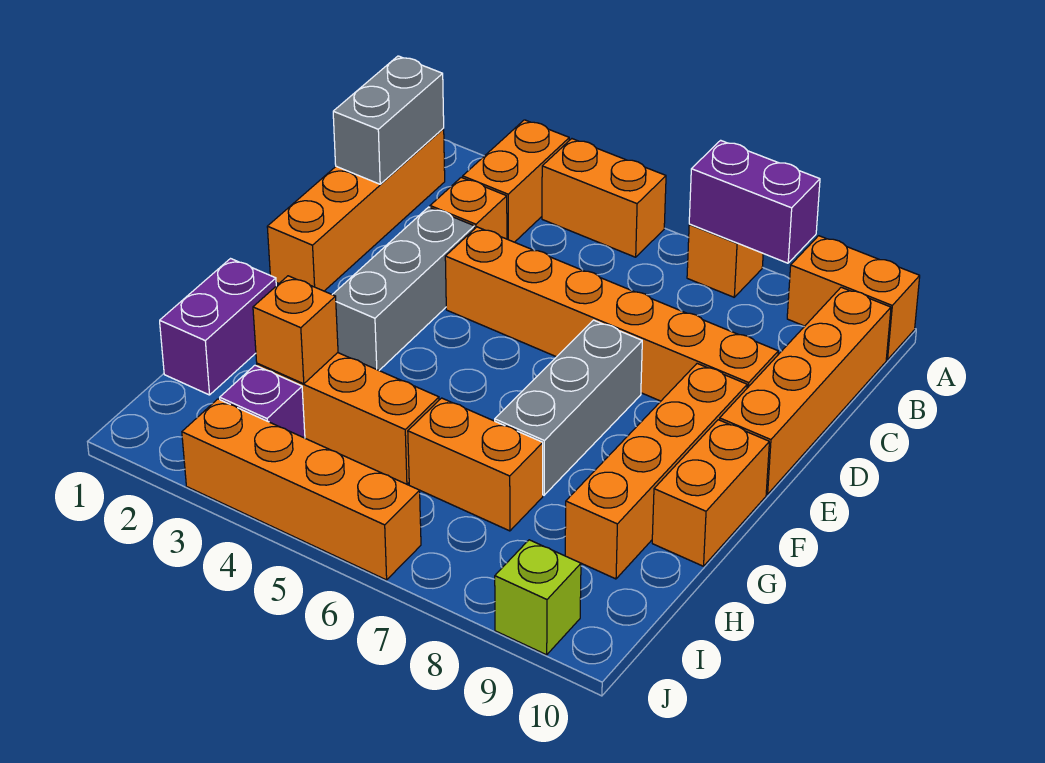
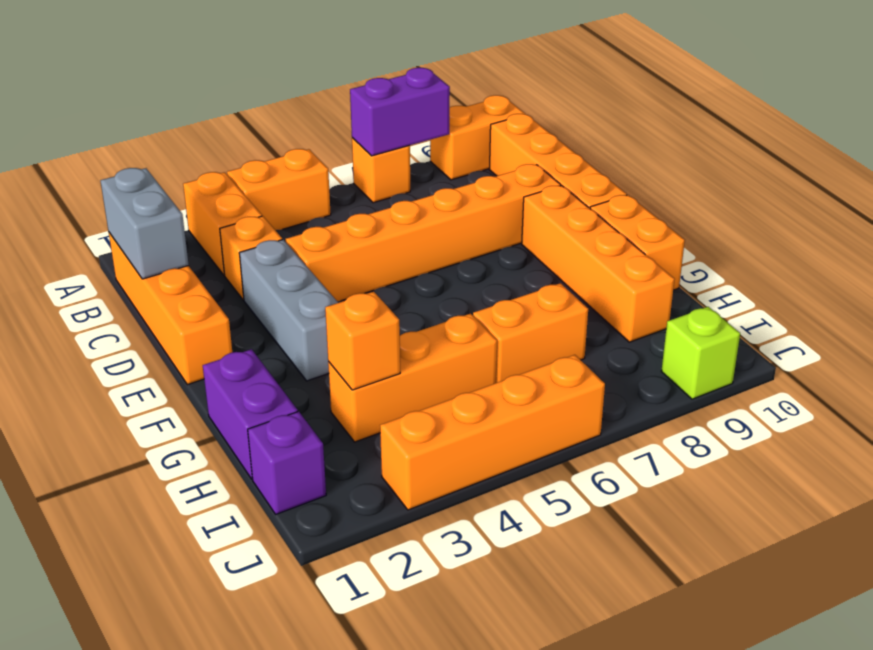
grey 1x3 brick [495,320,642,495] -> none
purple 1x1 brick [220,365,305,438] -> purple 1x1 brick moved to [248,411,326,514]

